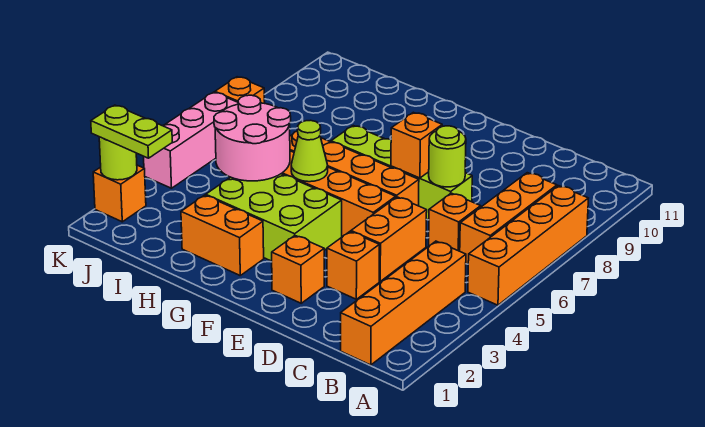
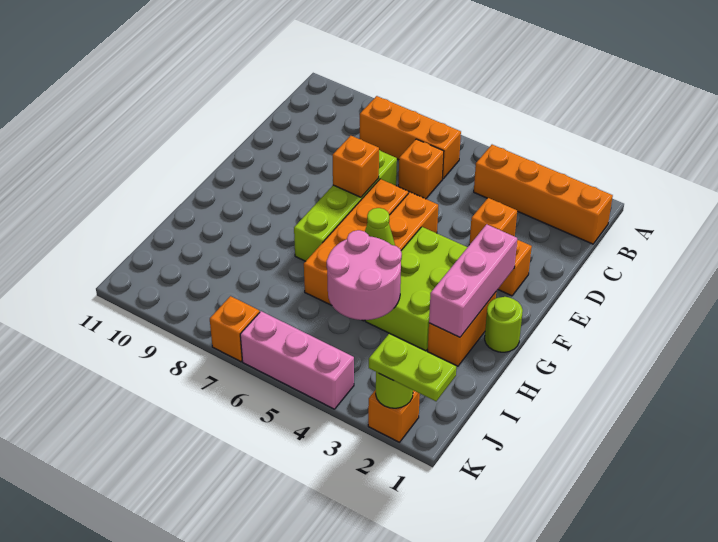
orange 1x4 brick [468,186,588,305] -> none
orange 1x2 brick [351,197,427,281] -> none
lime 1x1 round brick [429,126,466,187] -> lime 1x1 round brick moved to [485,297,523,352]
none -> pink 1x3 brick [429,224,517,337]
lime 1x2 plate [91,105,172,158] -> lime 1x2 plate turned to [369,334,456,401]

